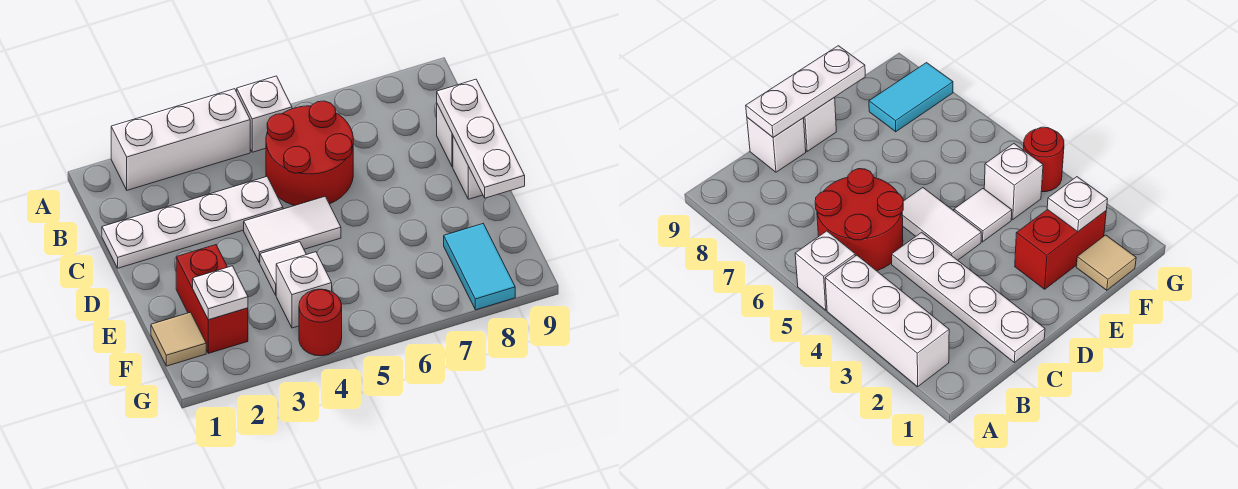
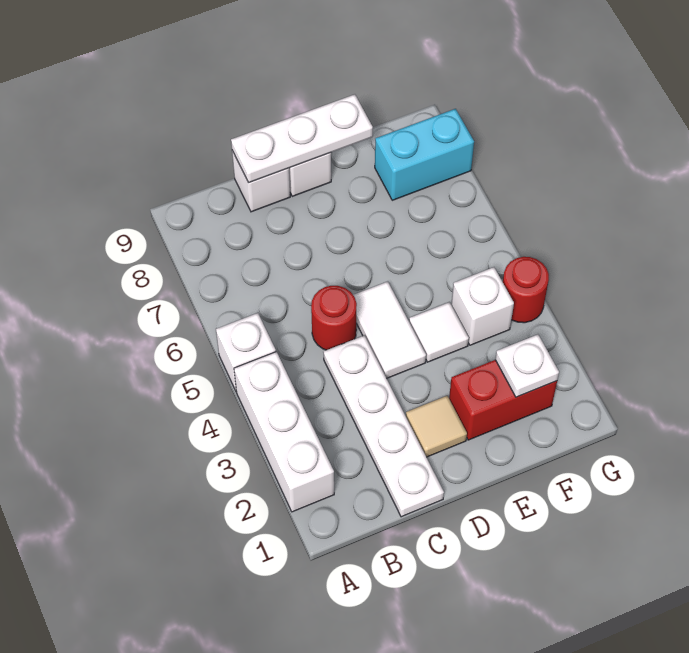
red 2x2 round brick [266,101,353,205] -> red 1x1 round brick [311,286,357,350]
tan 1x1 tile [151,312,206,366] -> tan 1x1 tile moved to [406,396,467,457]
cyan 1x2 tile [444,224,515,310] -> cyan 1x2 brick [375,109,474,200]

